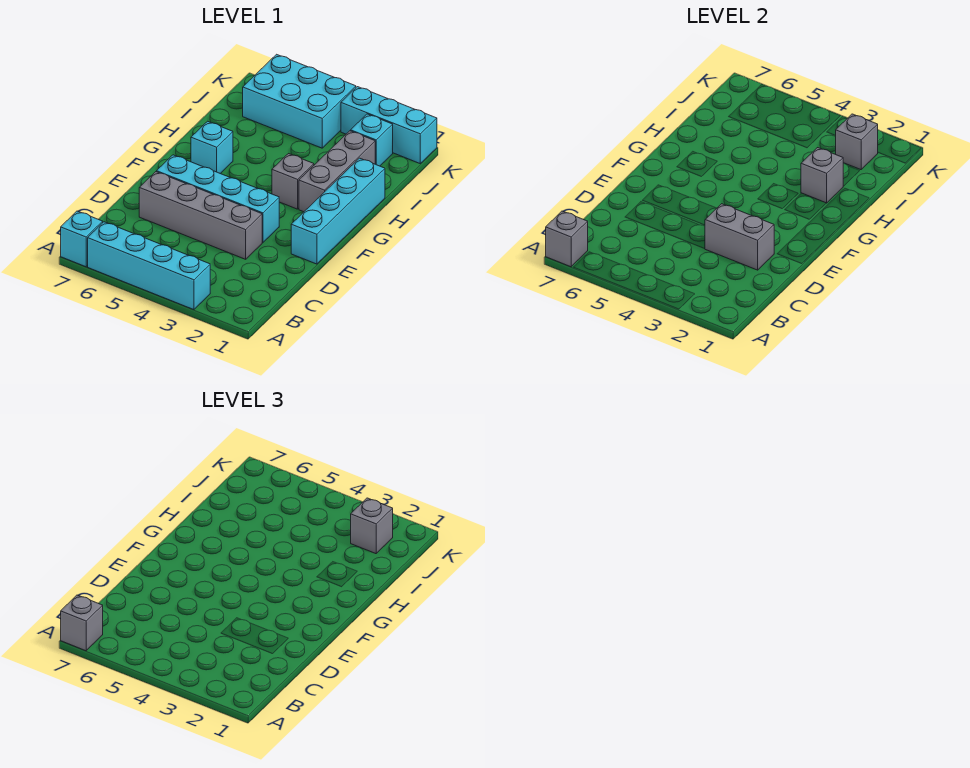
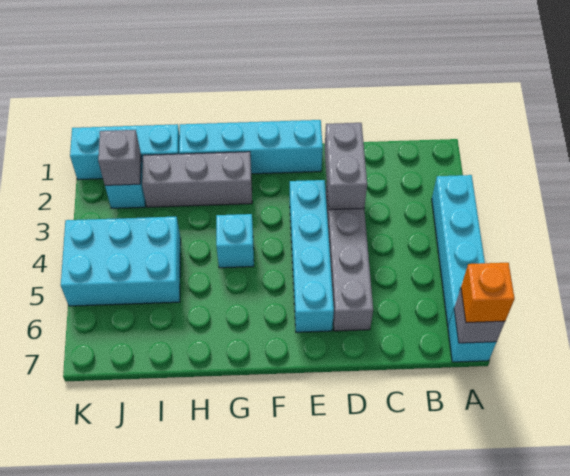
grey 1x1 brick [61,595,103,651] -> orange 1x1 brick [461,263,515,323]
grey 1x1 brick [272,154,314,209] -> none
cyan 1x1 brick [191,121,233,174] -> cyan 1x1 brick moved to [216,214,254,268]
grey 1x1 brick [801,148,843,203] -> none
grey 1x1 brick [351,498,393,554] -> none
cyan 2x3 brick [243,54,356,148] -> cyan 2x3 brick turned to [61,217,181,306]
cyan 1x3 brick [341,87,437,163] -> cyan 1x3 brick turned to [70,124,180,180]

